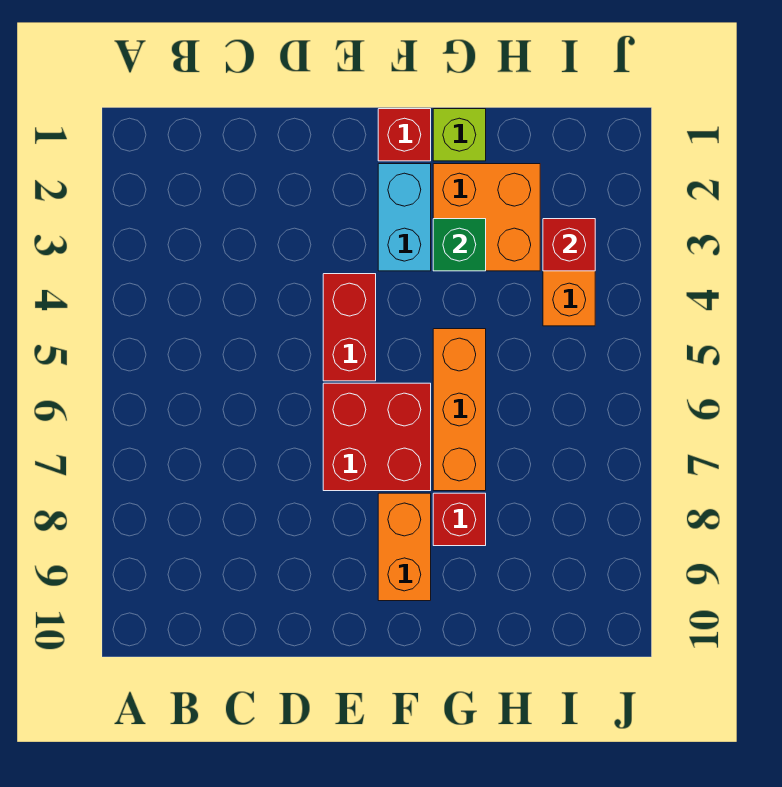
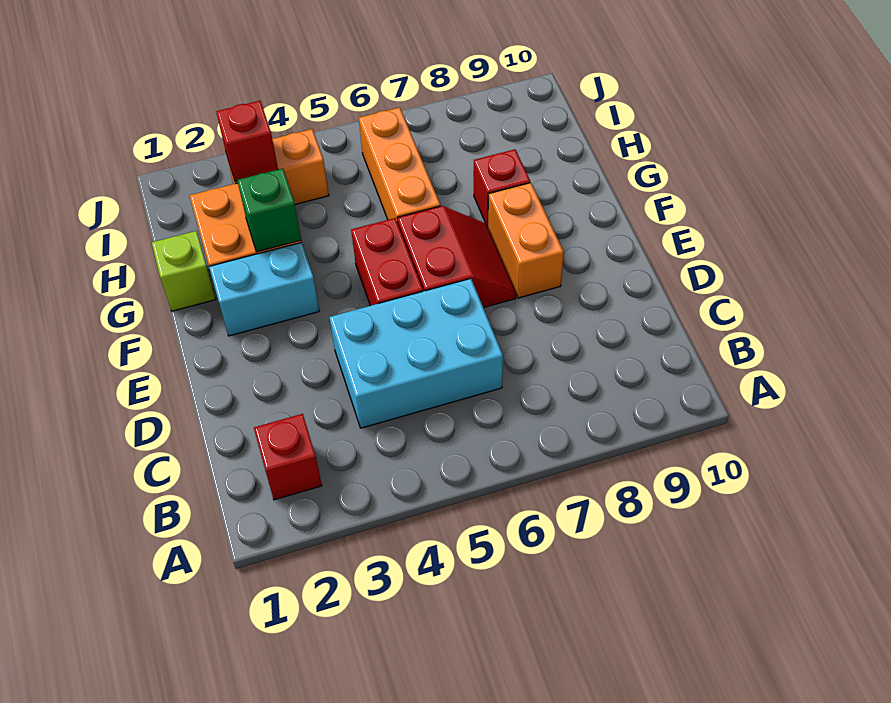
none -> cyan 2x3 brick [329,279,503,428]
red 1x2 brick [323,274,376,381] -> red 1x2 brick turned to [351,218,423,306]
red 2x2 brick [323,383,431,491] -> red 2x2 slope [397,206,516,308]
red 1x1 brick [378,109,431,161] -> red 1x1 brick moved to [254,414,322,500]
orange 1x2 brick [378,493,431,601] -> orange 1x2 brick turned to [488,183,564,298]
orange 1x3 brick [433,329,486,491] -> orange 1x3 brick turned to [359,107,440,224]

